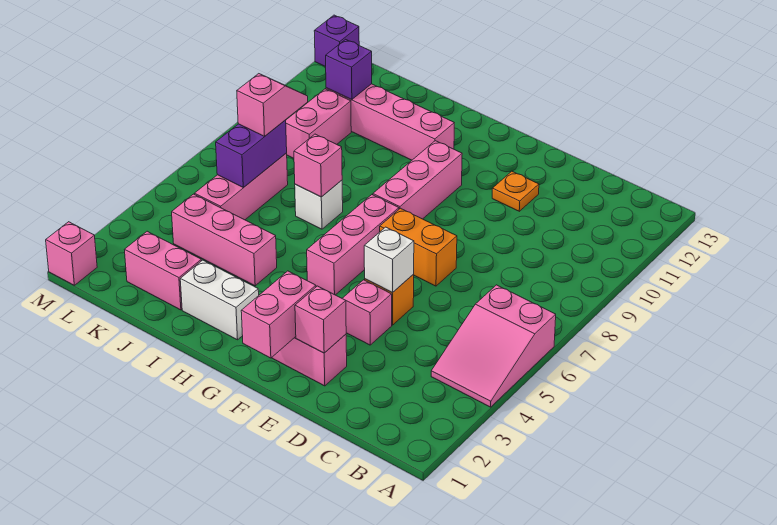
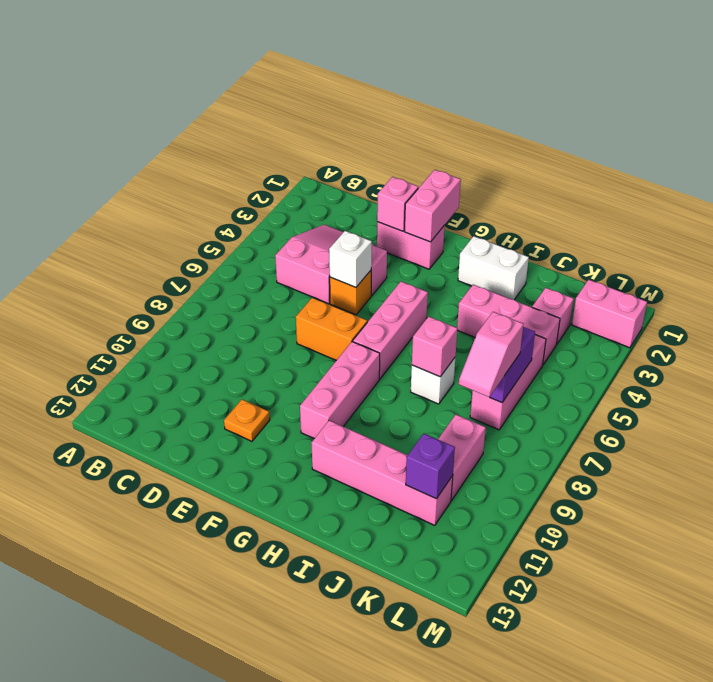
pink 2x3 slope [431,285,556,407] -> pink 2x3 slope moved to [275,225,375,304]
pink 1x2 brick [124,231,201,310] -> pink 1x2 brick moved to [572,280,647,348]
pink 1x1 brick [46,222,97,285] -> pink 1x1 brick moved to [532,288,574,344]
purple 1x1 brick [314,15,359,67] -> none

